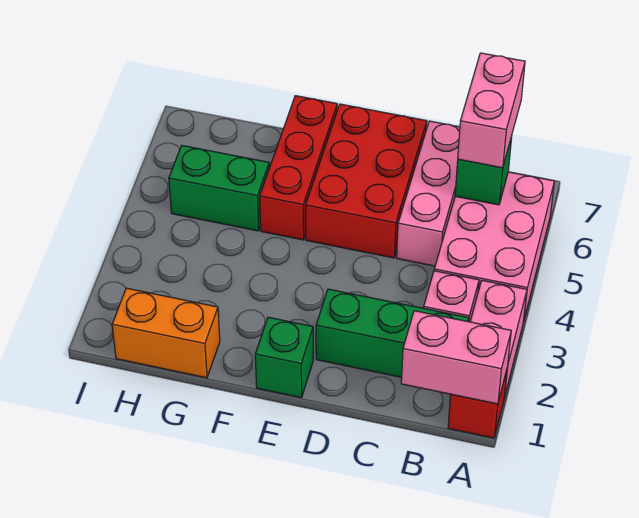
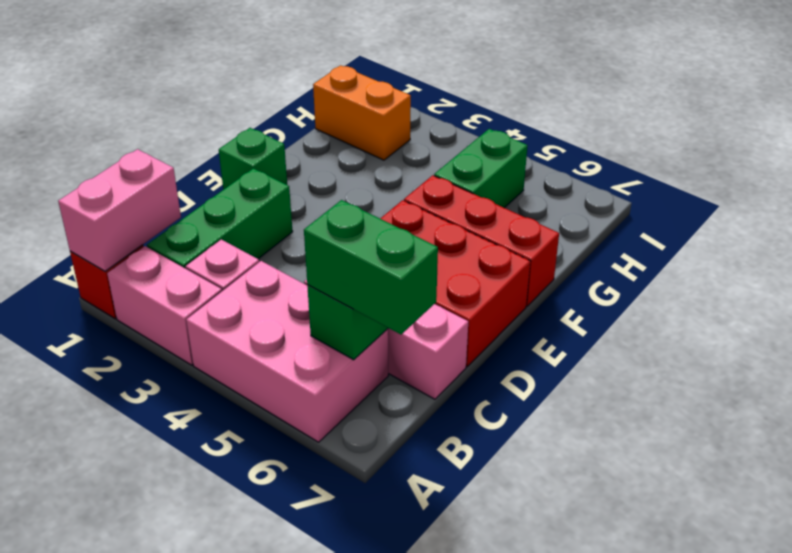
pink 1x2 brick [458,53,525,168] -> green 1x2 brick [304,200,438,334]
orange 1x2 brick [112,288,220,378] -> orange 1x2 brick turned to [313,65,411,160]

